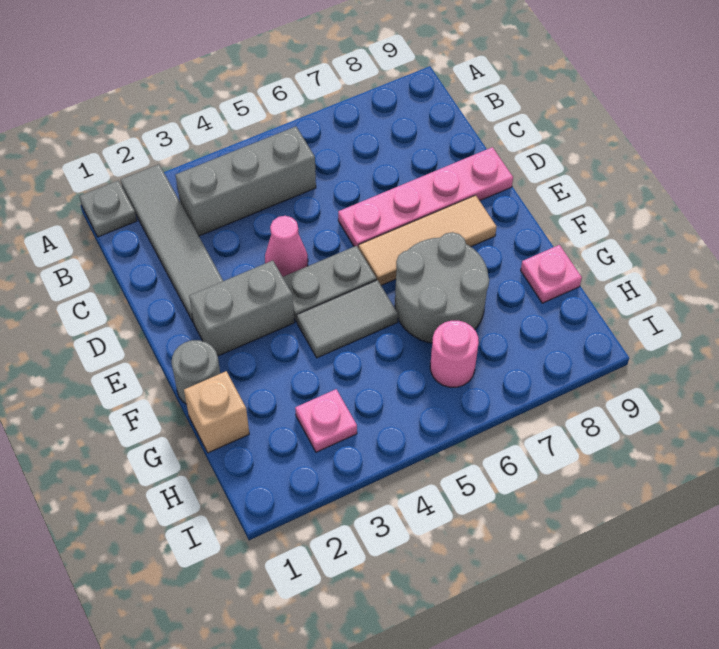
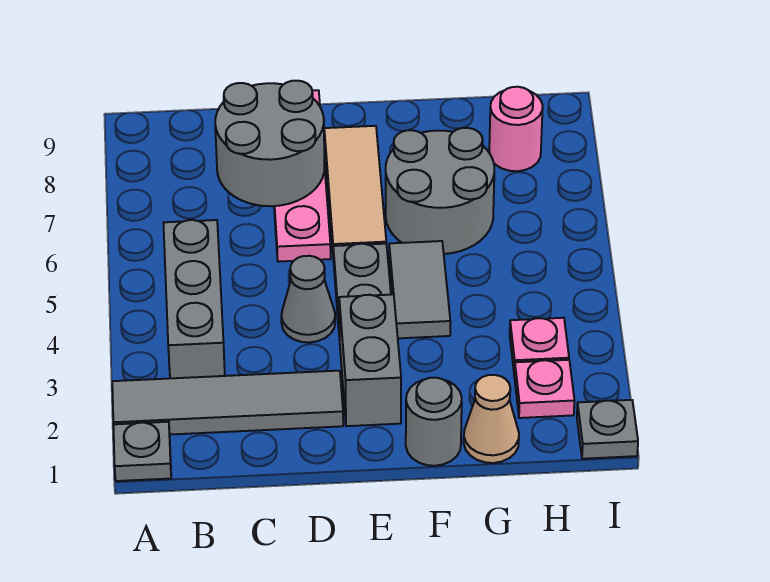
none -> grey 2x2 round brick [215,81,325,206]
pink 1x1 cone [265,216,308,277] -> grey 1x1 cone [281,256,335,342]
tan 1x1 brick [184,371,249,453] -> tan 1x1 cone [464,375,519,463]
pink 1x1 plate [521,245,582,303] -> pink 1x1 plate moved to [514,360,574,418]
pink 1x1 round brick [430,321,479,387] -> pink 1x1 round brick moved to [489,87,543,171]
none -> grey 1x1 plate [577,400,638,459]

